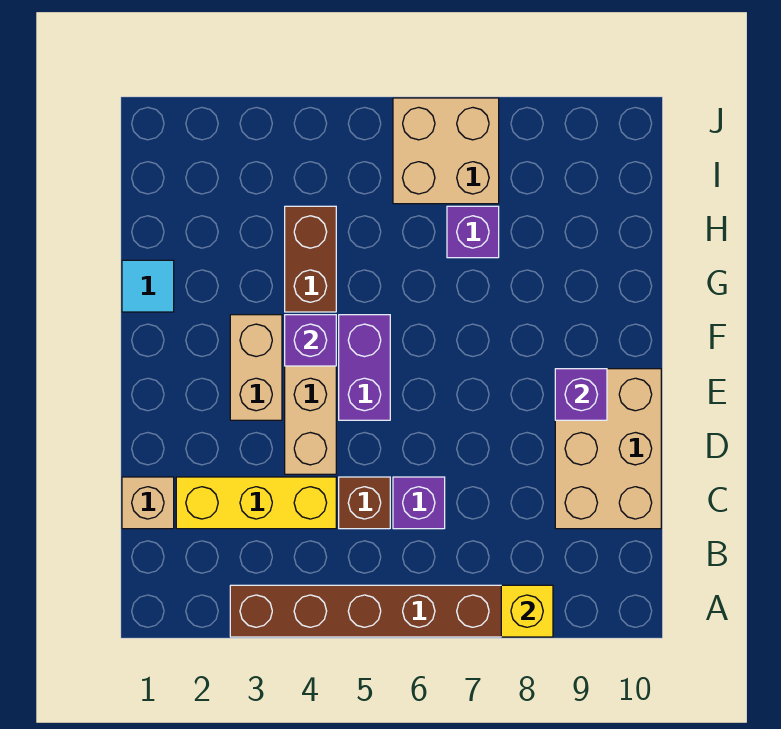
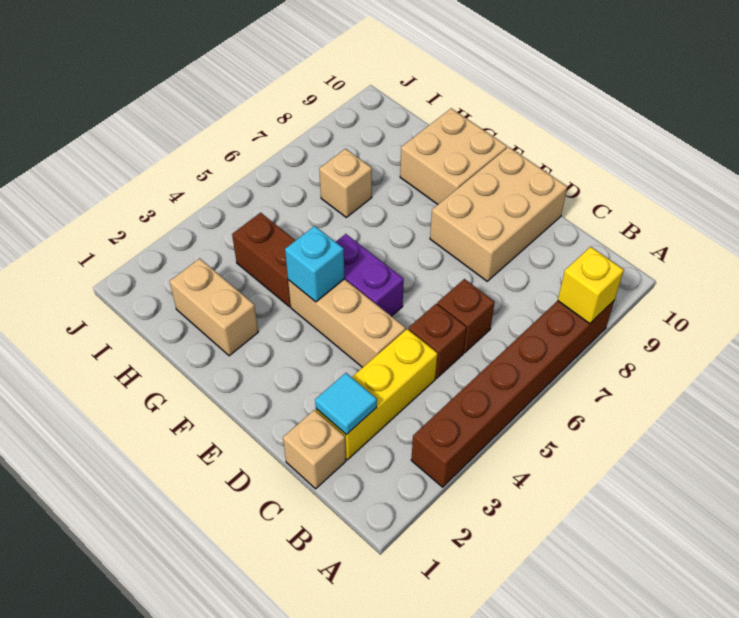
purple 1x1 brick [393,477,445,529] -> brown 1x1 brick [437,279,495,353]
tan 2x3 brick [555,369,661,529] -> tan 2x3 brick turned to [430,147,567,281]
tan 1x2 brick [230,315,282,420] -> tan 1x2 brick moved to [170,258,258,356]
purple 1x1 brick [555,369,607,420] -> none
purple 1x1 brick [285,315,336,366] -> cyan 1x1 brick [285,226,344,302]
cyan 1x1 tile [122,260,174,312] -> cyan 1x1 tile moved to [315,373,377,435]
purple 1x1 brick [447,206,499,258] -> tan 1x1 brick [319,149,372,217]
tan 2x2 brick [393,98,499,204] -> tan 2x2 brick moved to [400,108,507,204]

